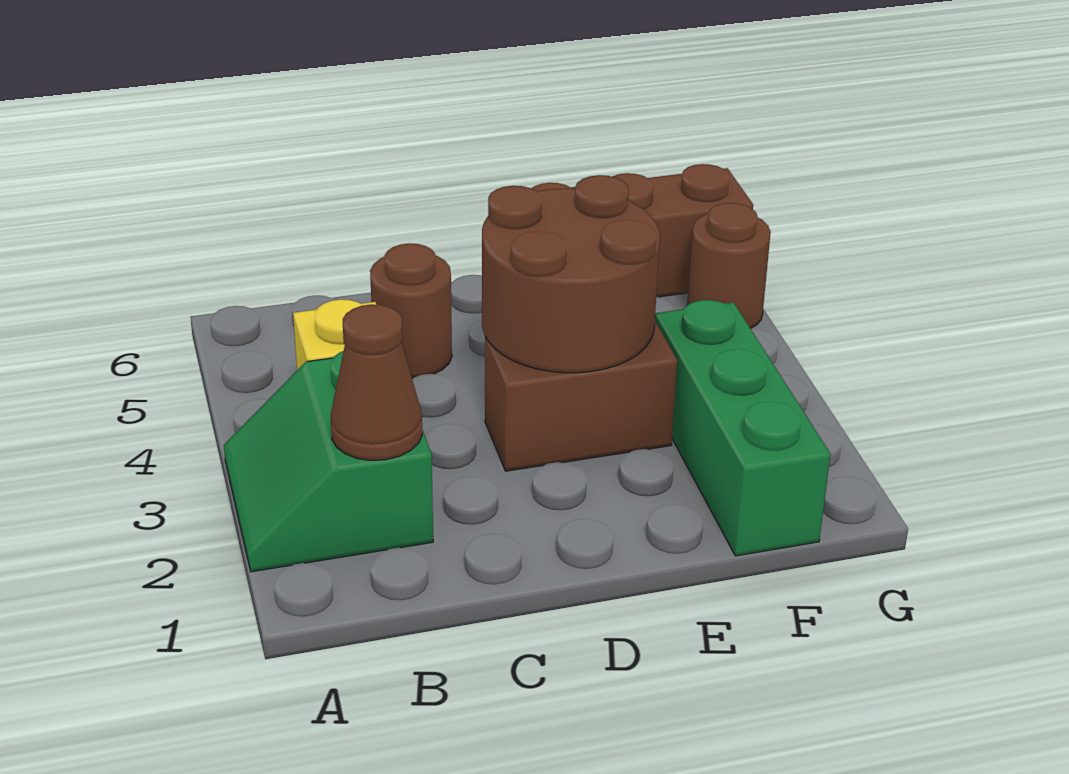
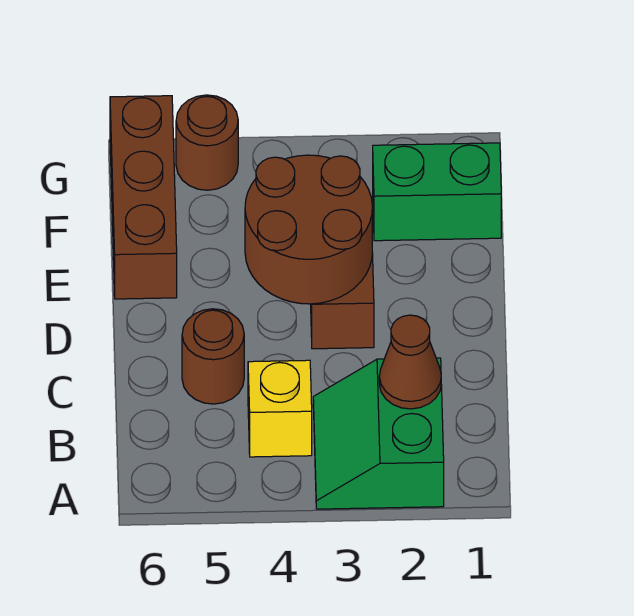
green 2x2 slope [224,351,433,572] -> green 2x2 slope turned to [313,358,444,509]
green 1x3 brick [655,300,831,556] -> green 1x2 brick [373,143,501,241]

